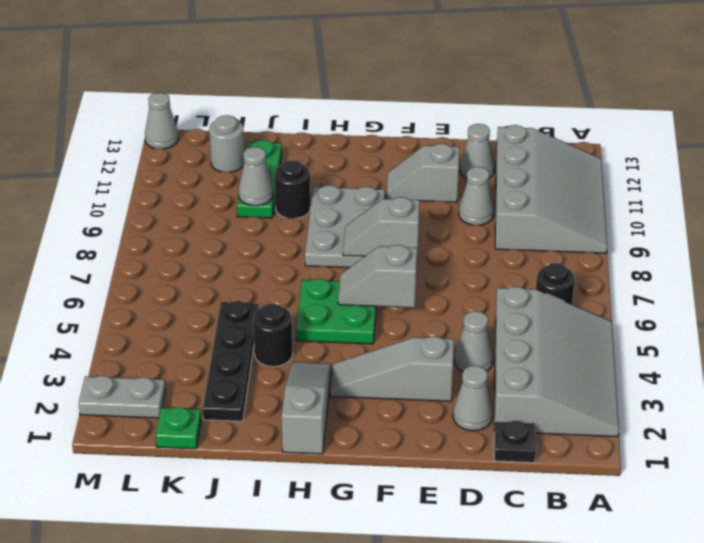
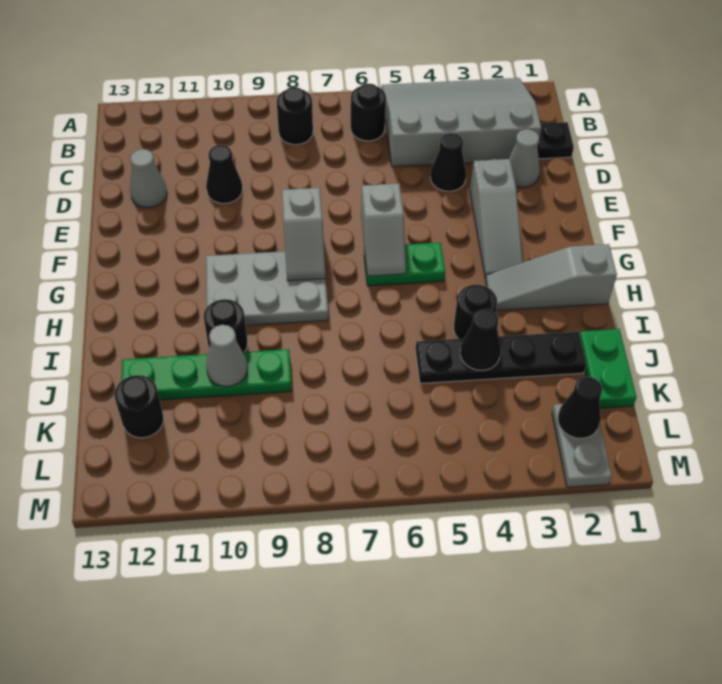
grey 3x4 slope [495,125,607,253] -> none
none -> black 1x1 round brick [277,87,313,145]
grey 1x1 cone [455,311,493,372] -> black 1x1 cone [430,133,466,191]
grey 1x1 cone [459,167,494,225] -> black 1x1 cone [206,145,243,204]
grey 1x2 slope [386,144,459,202] -> none
green 2x2 plate [296,279,376,344] -> green 1x2 plate [364,243,445,286]
none -> black 1x1 cone [460,309,501,371]
green 1x3 plate [237,140,282,218] -> green 1x4 plate [121,349,292,400]
green 1x1 plate [156,407,201,449] -> green 1x2 plate [580,329,637,408]
grey 1x1 round brick [209,115,244,172] -> black 1x1 round brick [114,375,164,438]
none -> black 1x1 cone [558,376,602,438]
grey 1x1 cone [145,93,178,149] -> none

